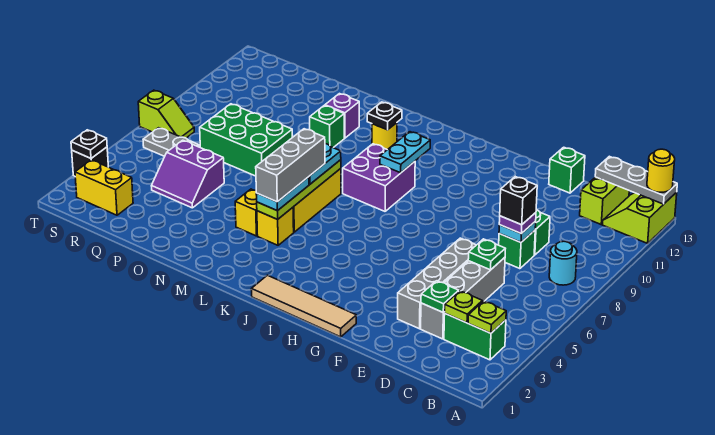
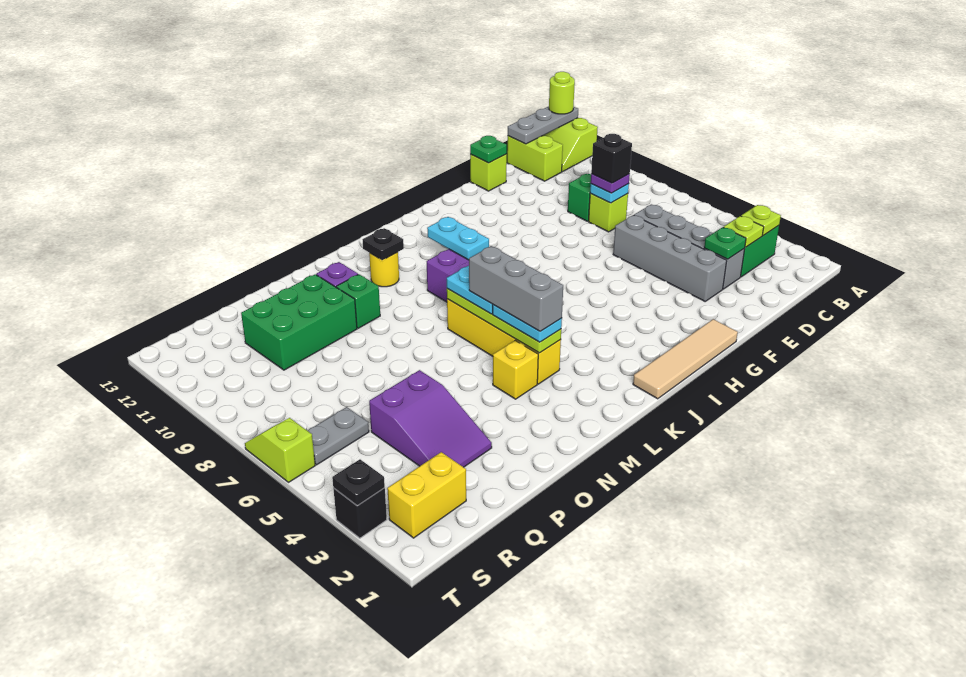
yellow 1x1 round brick [647,149,675,192] -> lime 1x1 round brick [549,72,575,114]
cyan 1x1 round brick [549,241,577,285] -> none
green 1x1 plate [468,239,505,270] -> green 1x1 plate moved to [470,136,507,163]
green 1x1 brick [499,230,535,269] -> lime 1x1 brick [588,193,628,232]
green 1x1 brick [549,147,585,193] -> lime 1x1 brick [470,154,507,191]
green 2x3 brick [200,104,292,176] -> green 2x3 brick moved to [241,274,357,370]
purple 2x2 slope [152,140,224,208] -> purple 2x3 slope [369,370,492,467]
lime 1x2 slope [138,90,194,138] -> lime 1x2 slope turned to [245,418,315,482]

